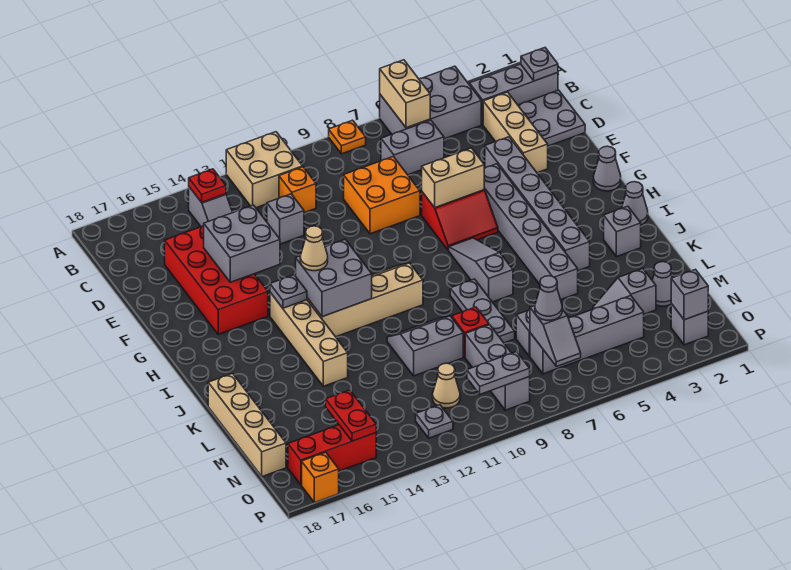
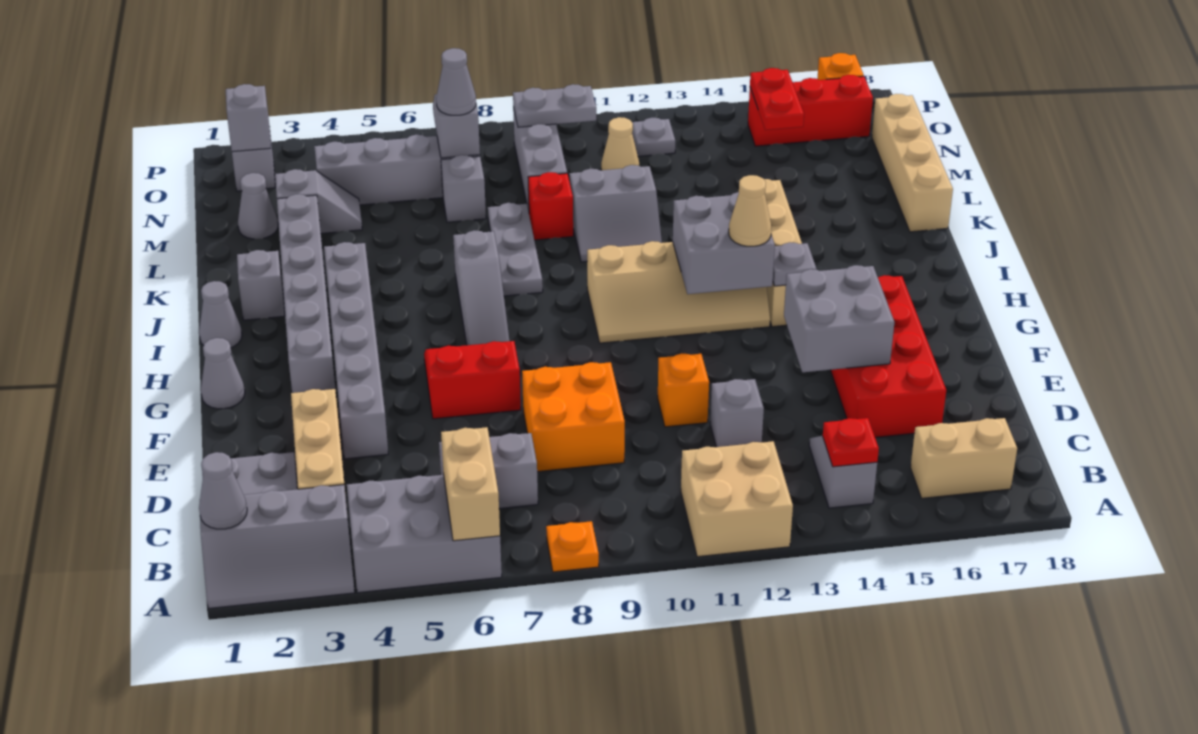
grey 1x1 plate [521,48,558,81] -> grey 1x1 cone [199,452,247,529]
orange 1x1 brick [279,167,316,213] -> orange 1x1 brick moved to [658,353,709,427]
grey 1x6 brick [484,164,578,300] -> grey 1x6 brick moved to [277,194,335,393]
tan 1x2 brick [422,148,484,208] -> tan 1x2 brick moved to [910,418,1017,498]

